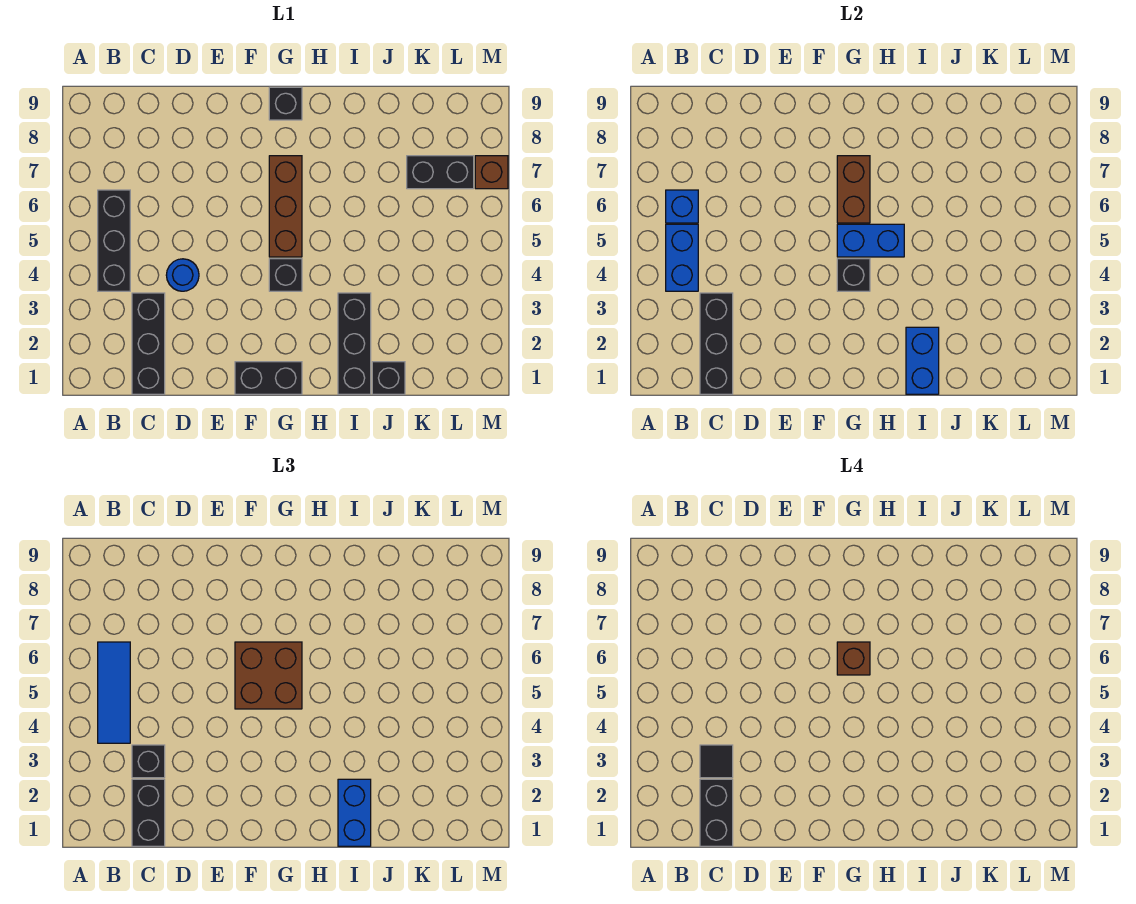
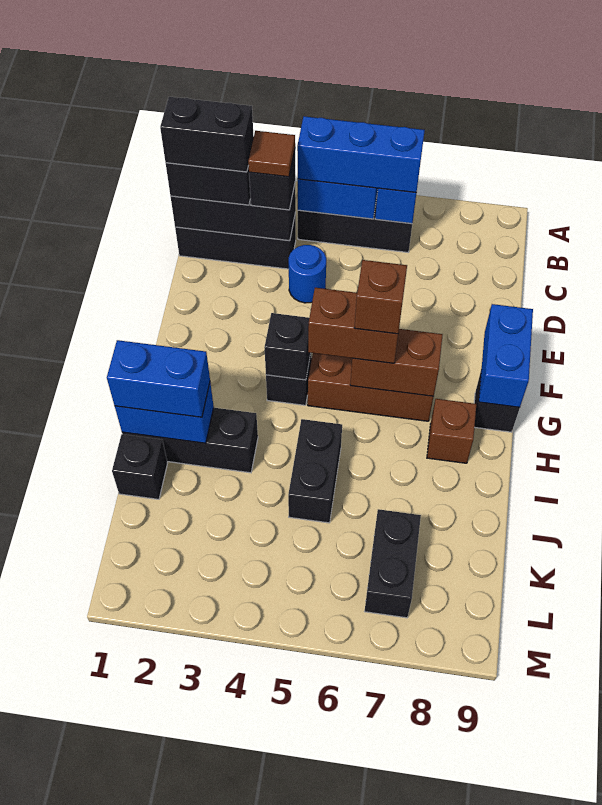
blue 1x3 tile [98,642,130,743] -> blue 1x3 brick [297,116,425,193]
black 1x1 tile [700,745,733,778] -> brown 1x1 tile [248,131,295,177]
black 1x2 brick [235,362,302,394] -> black 1x2 brick moved to [288,419,342,523]
brown 2x2 brick [235,642,302,709] -> brown 1x2 brick [308,288,398,363]
blue 1x2 brick [837,224,904,257] -> blue 1x2 brick moved to [479,304,533,407]
brown 1x1 brick [475,156,508,189] -> brown 1x1 brick moved to [427,399,476,463]

